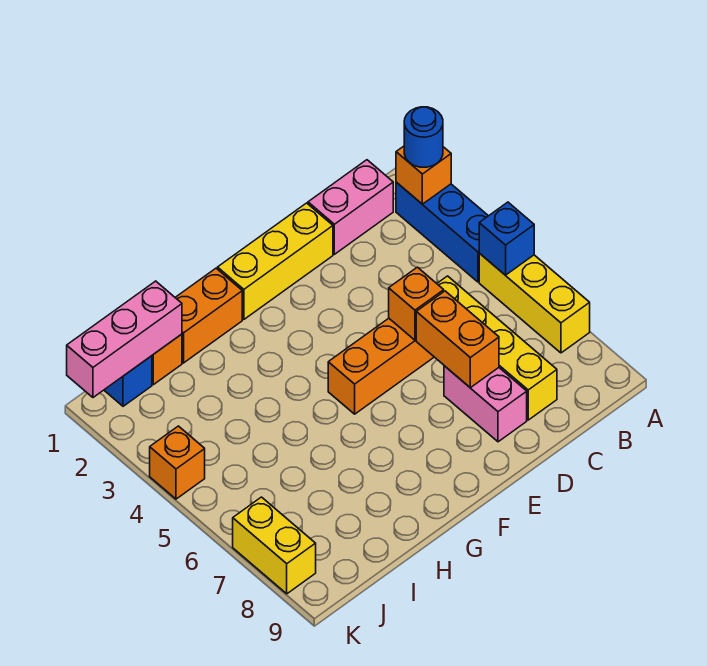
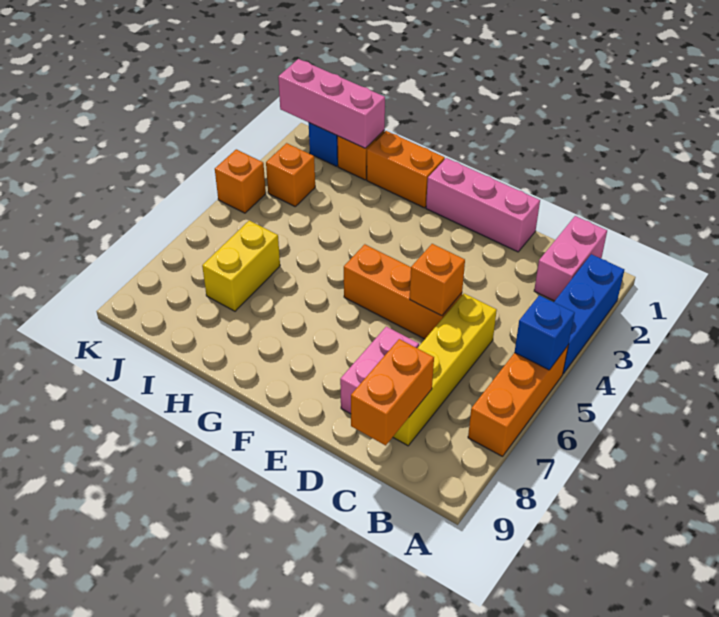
orange 1x1 brick [396,146,451,204] -> orange 1x1 brick moved to [266,143,315,206]
blue 1x1 round brick [404,107,443,167] -> none
yellow 1x3 brick [479,253,590,353] -> orange 1x3 brick [468,346,568,456]
pink 1x2 brick [308,160,393,254] -> pink 1x2 brick turned to [534,216,607,301]
yellow 1x3 brick [218,203,333,319] -> pink 1x3 brick [426,158,540,252]
orange 1x2 brick [416,291,499,388] -> orange 1x2 brick moved to [351,339,434,445]
yellow 1x2 brick [233,497,316,594] -> yellow 1x2 brick moved to [202,221,280,311]

